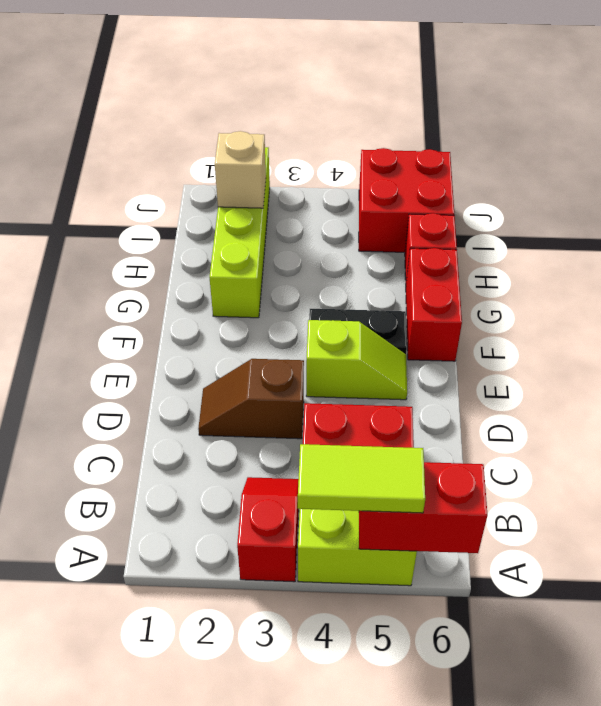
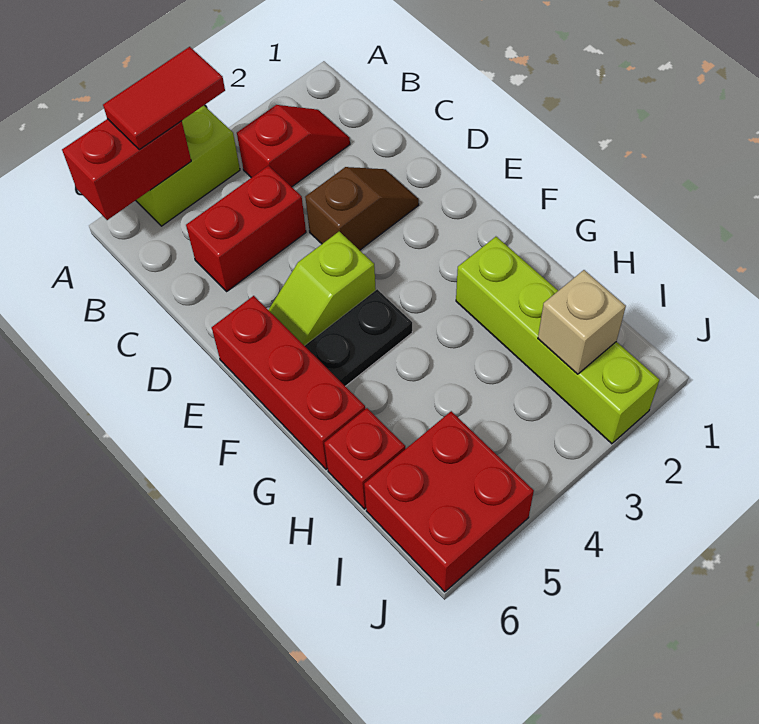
red 1x2 slope [237,477,299,582] -> red 1x2 slope turned to [237,105,350,187]
lime 1x2 tile [298,444,425,513] -> red 1x2 tile [103,47,225,150]
red 1x2 brick [406,248,462,361] -> red 1x3 brick [212,296,365,469]

